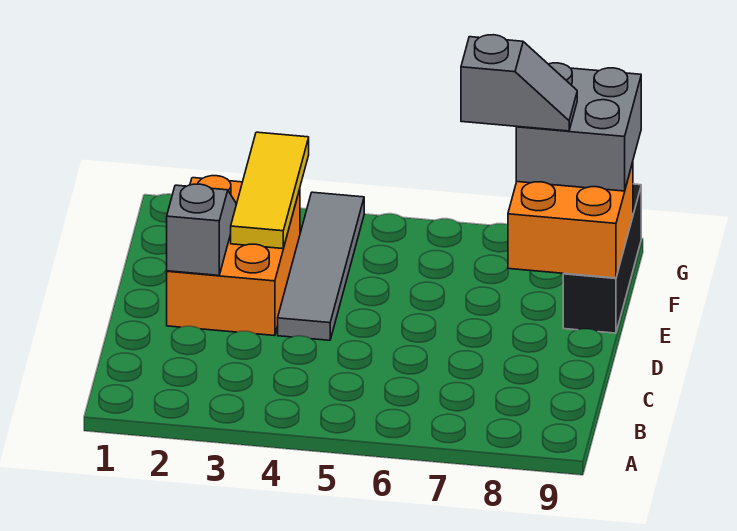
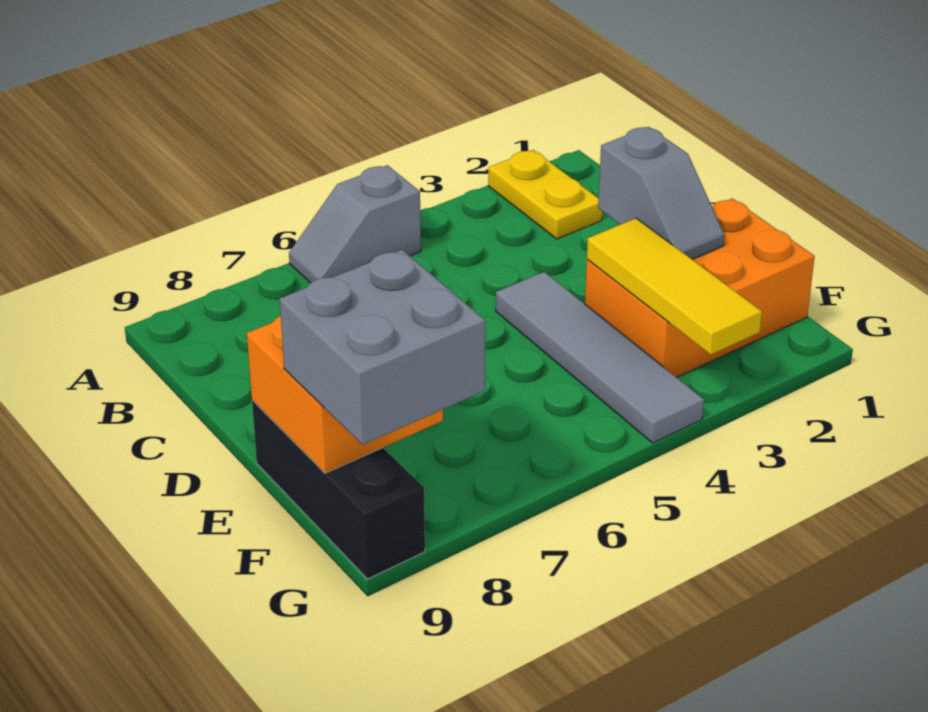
none -> yellow 1x2 plate [488,150,602,239]
orange 2x3 brick [167,176,300,336] -> orange 2x3 brick turned to [585,198,815,377]
grey 1x2 slope [461,35,577,131] -> grey 1x2 slope moved to [289,165,421,283]

